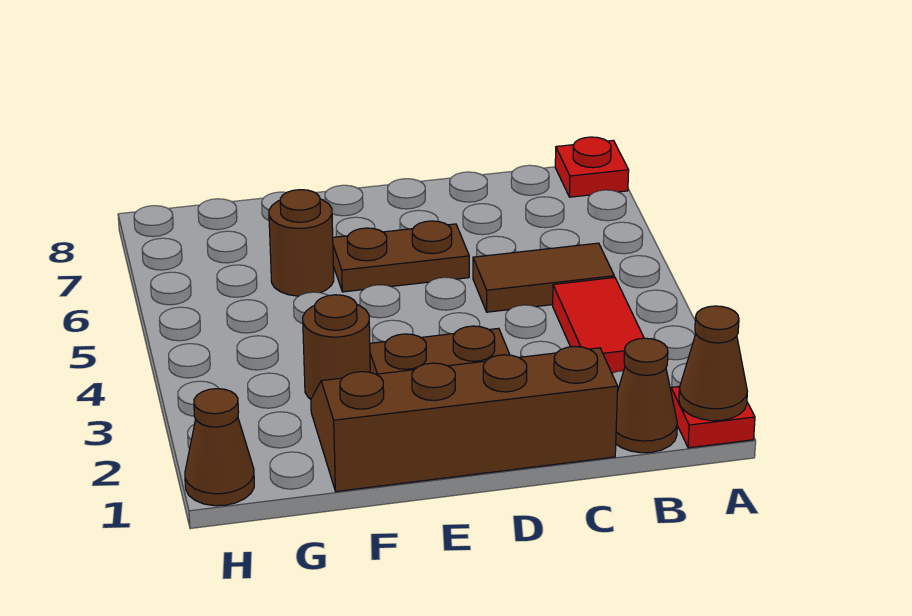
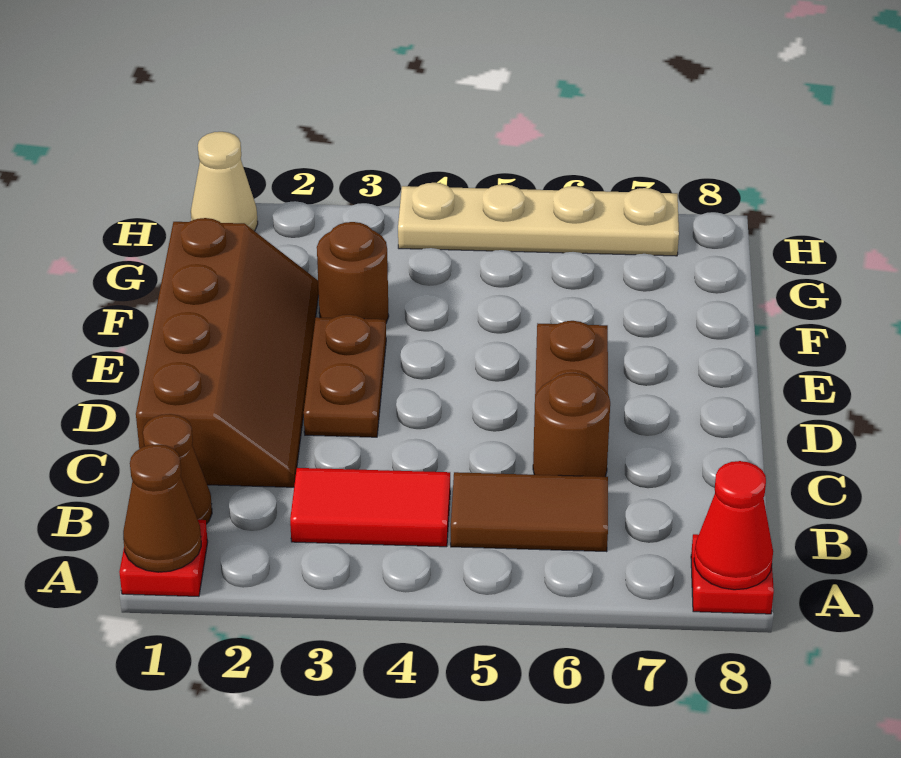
none -> red 1x1 cone [694,461,773,590]
brown 1x2 tile [473,243,614,312] -> brown 1x2 tile turned to [451,472,608,552]
brown 1x1 round brick [269,190,334,296] -> brown 1x1 round brick moved to [533,373,610,477]
brown 1x1 cone [185,389,254,506] -> tan 1x1 cone [191,132,258,231]
none -> tan 1x4 plate [398,183,679,256]

